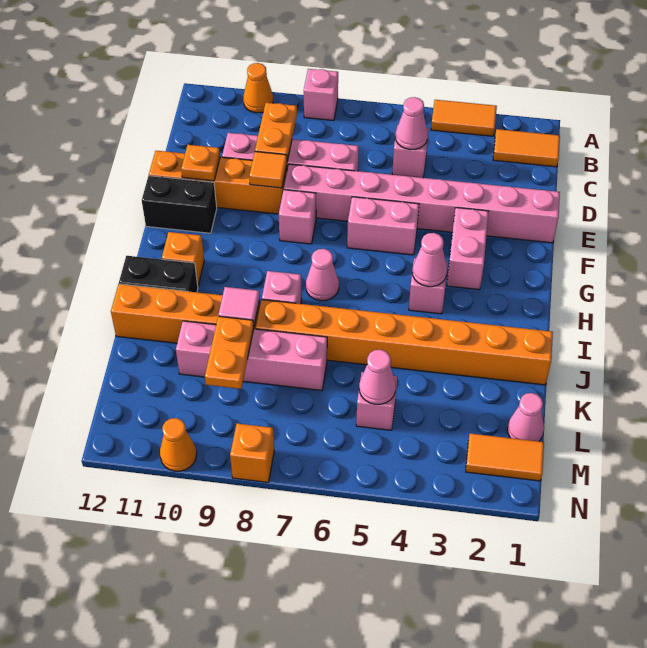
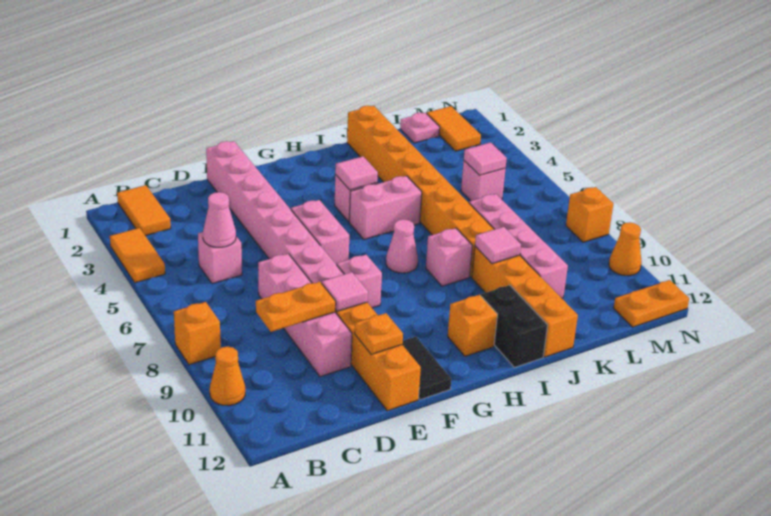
pink 1x1 brick [304,69,338,121] -> orange 1x1 brick [174,302,221,365]
orange 1x1 tile [249,152,287,188] -> pink 1x1 tile [321,272,368,311]
pink 1x2 brick [447,208,489,290] -> pink 1x2 brick moved to [349,176,422,239]
black 1x2 brick [142,176,217,233] -> black 1x2 tile [402,337,451,400]
pink 1x1 cone [412,233,447,287] -> pink 1x1 tile [335,156,378,190]
orange 1x2 plate [205,316,254,389] -> orange 1x2 plate moved to [614,280,689,327]
pink 1x1 cone [507,393,544,441] -> pink 1x1 plate [400,113,440,143]
pink 1x1 cone [359,350,396,404] -> pink 1x1 tile [464,142,507,175]

